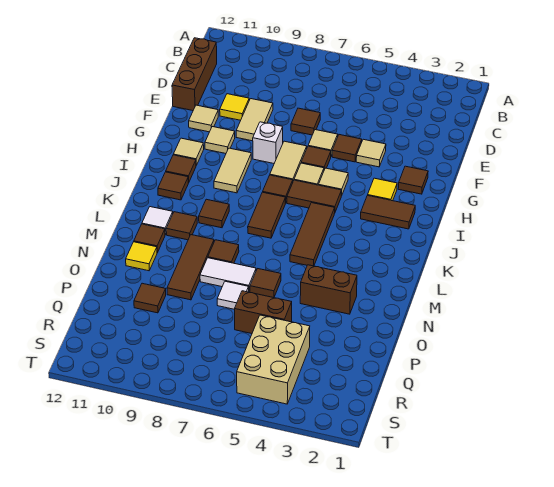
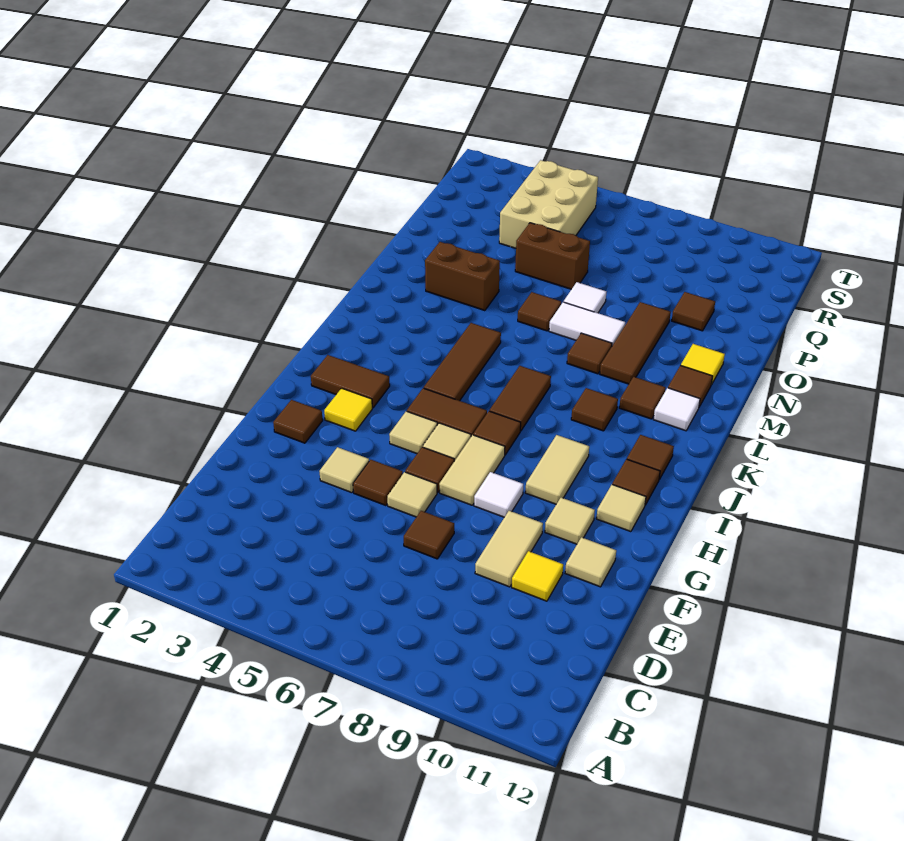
brown 1x3 brick [172,38,217,111] -> none
white 1x1 brick [253,122,283,163] -> white 1x1 tile [474,472,523,517]

